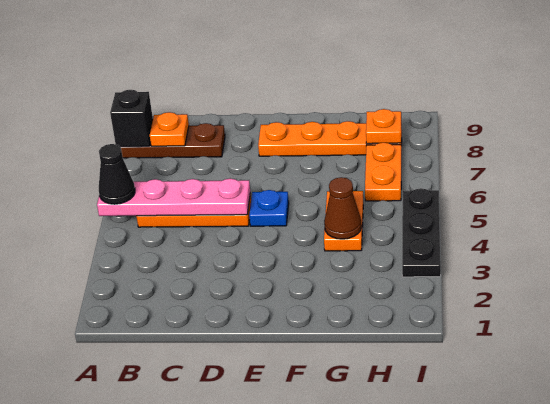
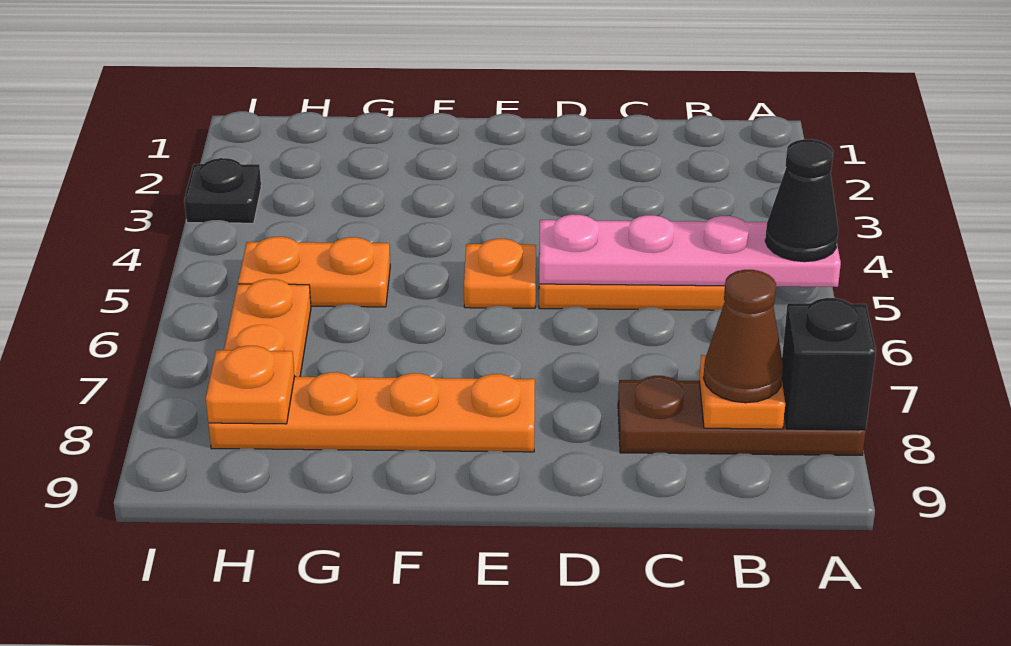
blue 1x1 plate [249,190,289,226] -> orange 1x1 plate [464,239,536,308]
orange 1x2 plate [324,191,363,251] -> orange 1x2 plate turned to [238,237,390,307]
brown 1x1 cone [324,177,362,239] -> brown 1x1 cone moved to [703,270,783,403]
black 1x3 plate [402,188,441,277] -> black 1x1 plate [184,158,261,223]

